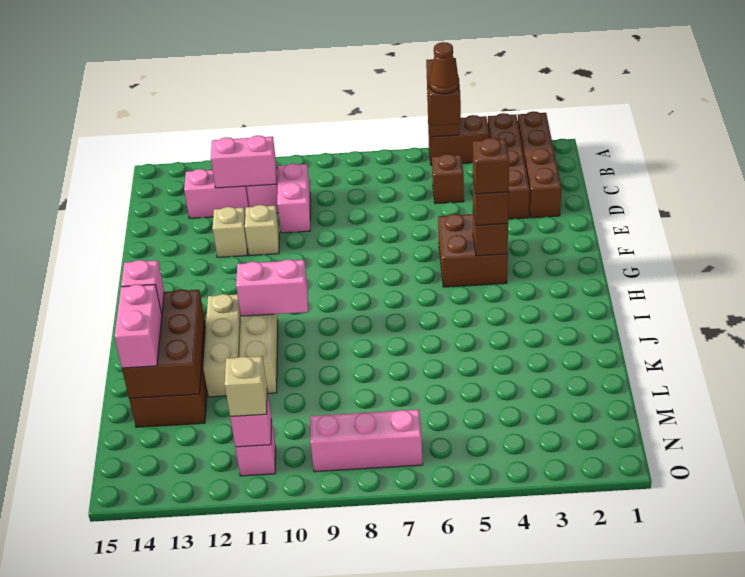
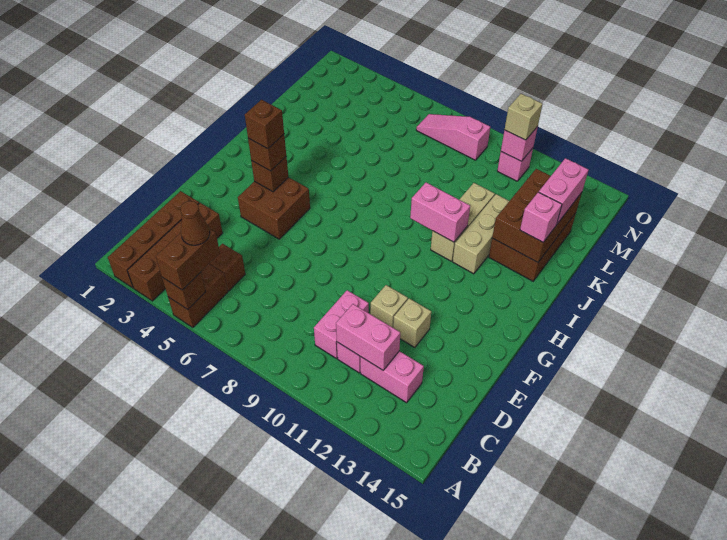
brown 1x2 brick [428,115,489,165] -> brown 1x2 brick turned to [168,264,228,328]
pink 1x3 brick [310,410,423,472] -> pink 1x3 slope [416,114,490,160]

